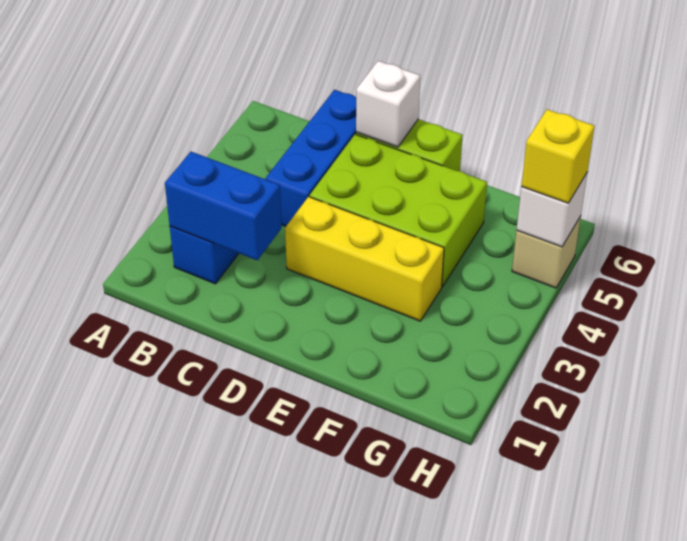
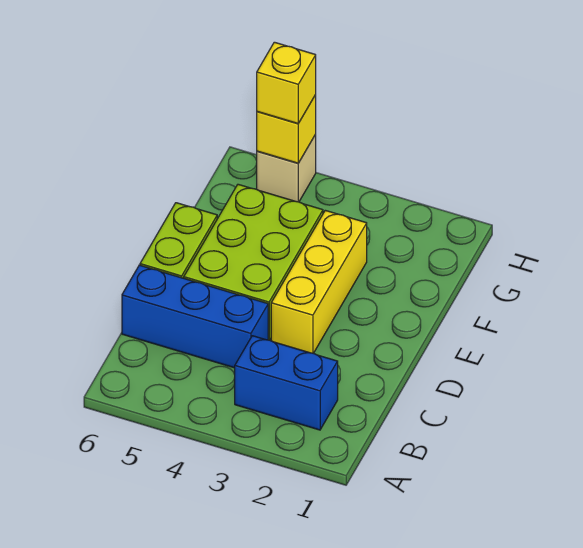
blue 1x2 brick [165,152,282,260] -> none
white 1x1 brick [356,61,420,147] -> none
white 1x1 brick [517,173,587,247] -> yellow 1x1 brick [257,95,316,163]

